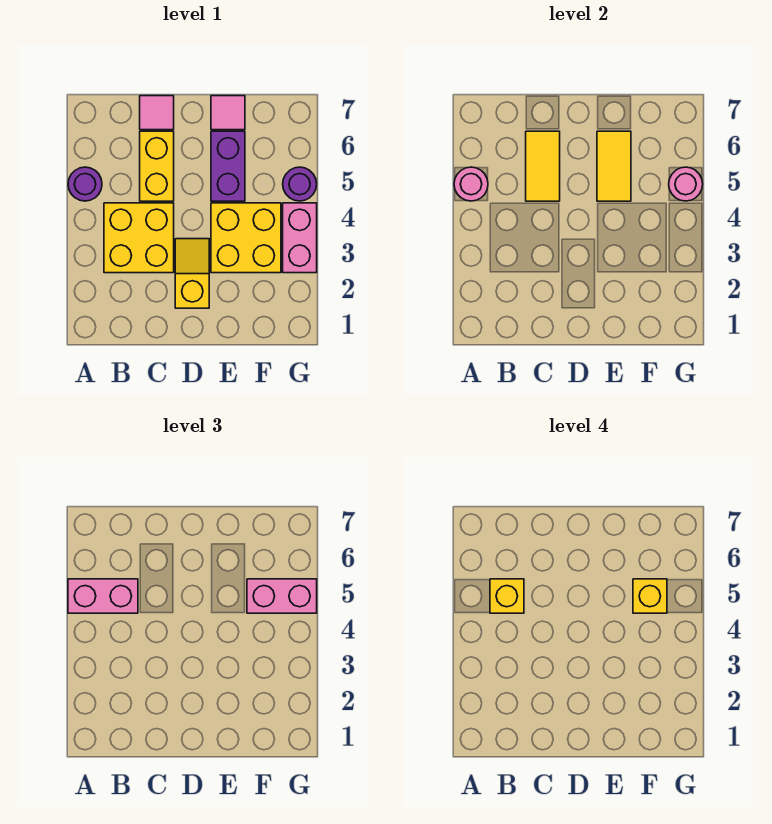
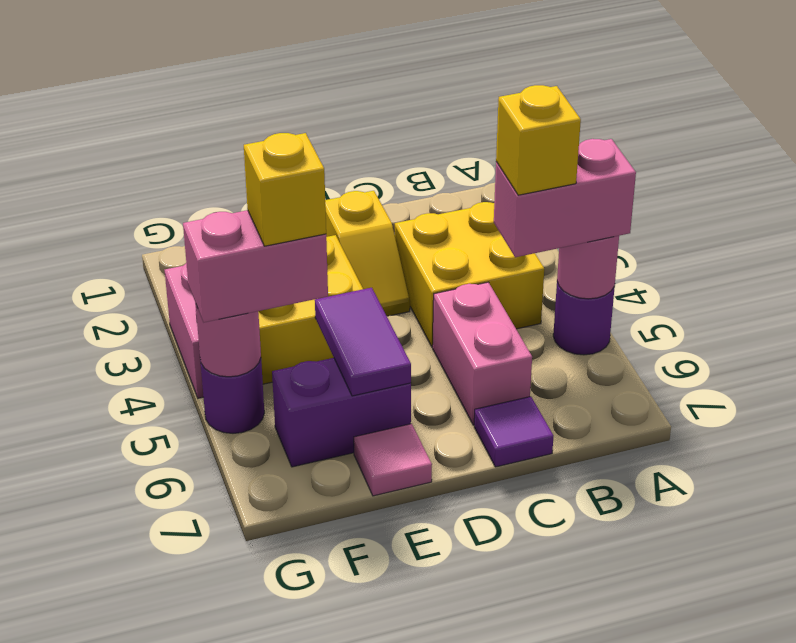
yellow 1x2 brick [140,131,174,201] -> pink 1x2 brick [433,282,532,425]
yellow 1x2 tile [526,131,560,201] -> none
pink 1x1 tile [140,96,174,130] -> purple 1x1 tile [474,397,553,467]
purple 1x2 brick [211,131,245,201] -> purple 1x2 brick turned to [272,358,411,467]
yellow 1x2 tile [597,131,631,201] -> purple 1x2 tile [315,288,411,396]

